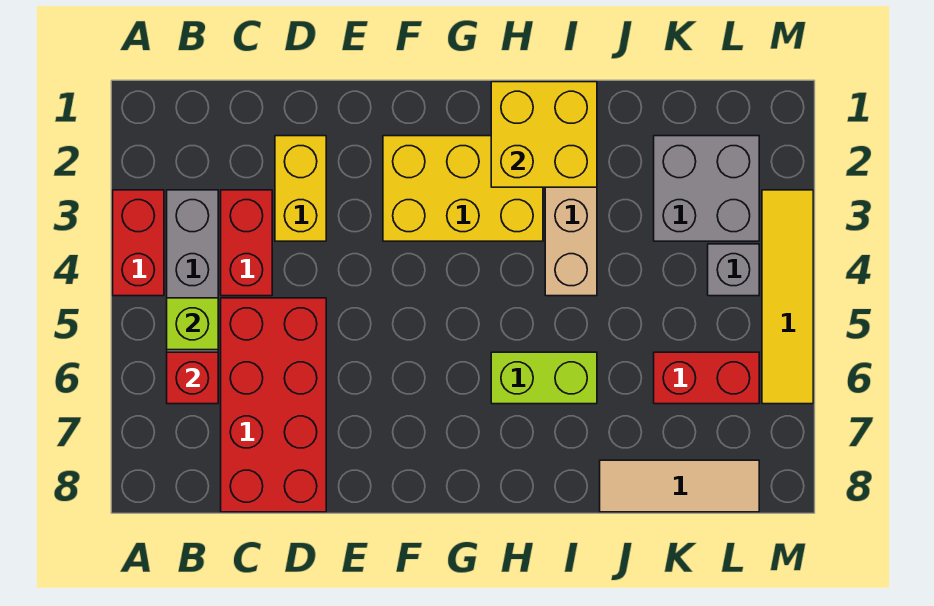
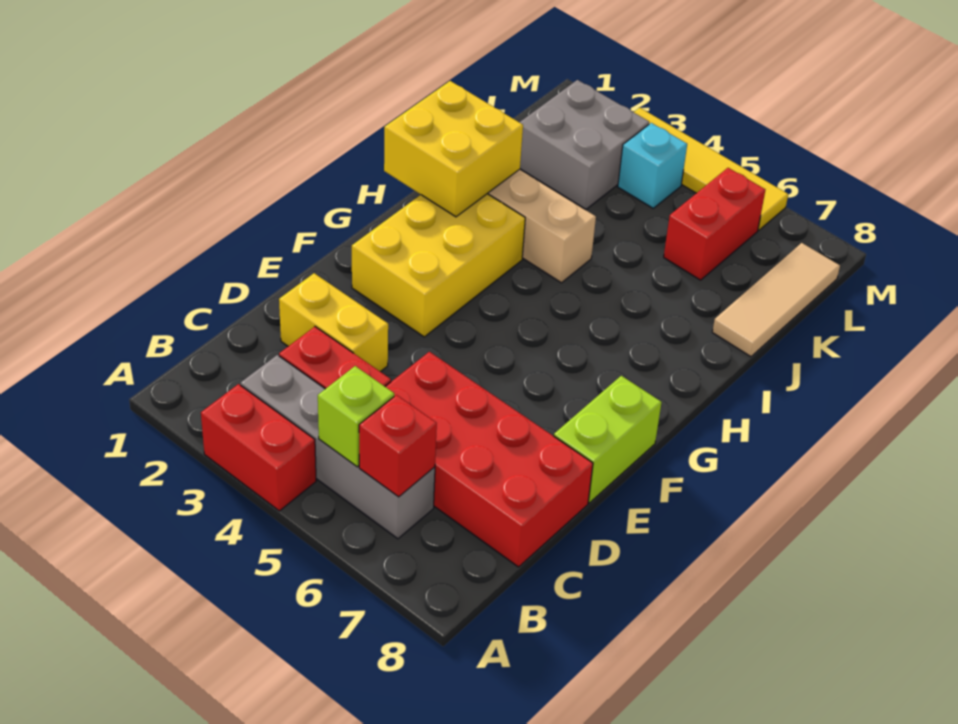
lime 1x2 brick [491,352,597,404] -> lime 1x2 brick moved to [554,376,662,503]
grey 1x1 brick [708,244,759,296] -> cyan 1x1 brick [618,123,687,208]

